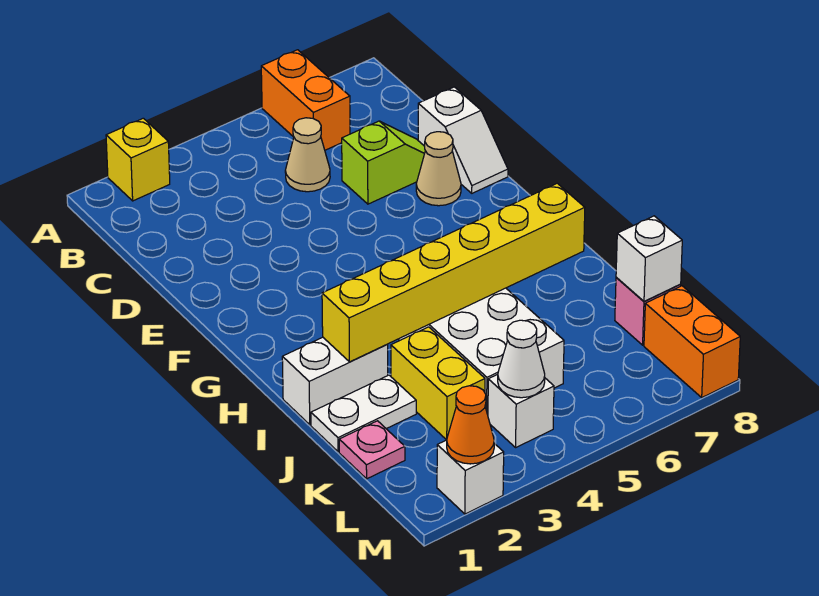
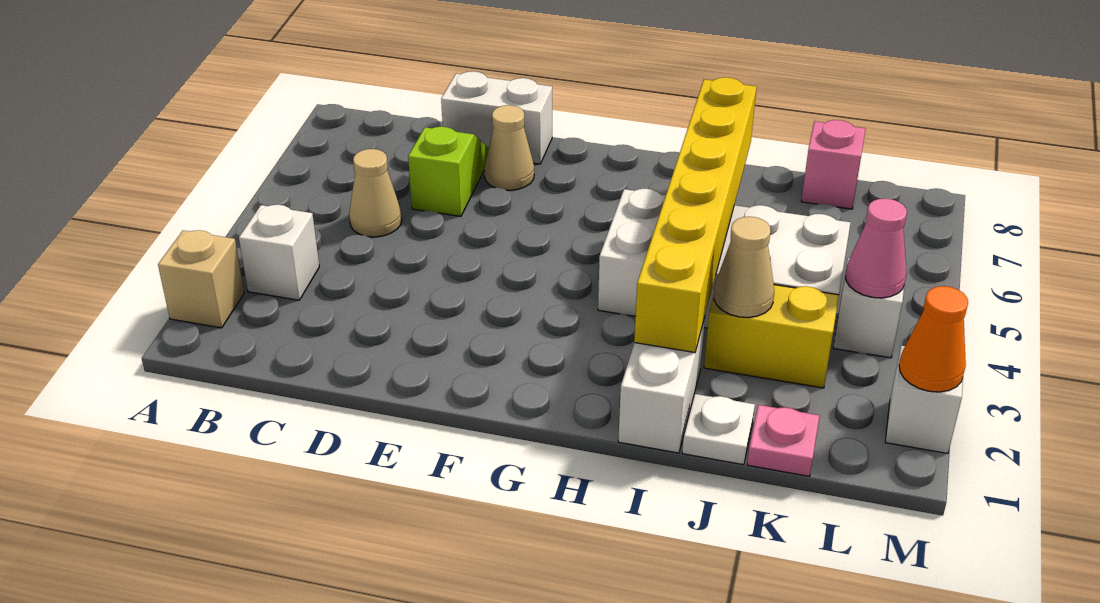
yellow 1x1 brick [106,118,170,201] -> tan 1x1 brick [158,230,244,328]
orange 1x2 brick [261,50,350,150] -> none
white 1x2 slope [418,87,508,193] -> white 1x2 brick [441,71,552,164]
white 1x2 plate [311,375,416,452] -> white 1x1 plate [682,394,755,465]
none -> tan 1x1 cone [714,217,774,317]
white 1x1 brick [616,216,682,302] -> white 1x1 brick moved to [239,205,319,300]
white 1x1 cone [498,320,545,398] -> pink 1x1 cone [845,198,907,298]
orange 1x2 brick [644,286,740,397] -> none

